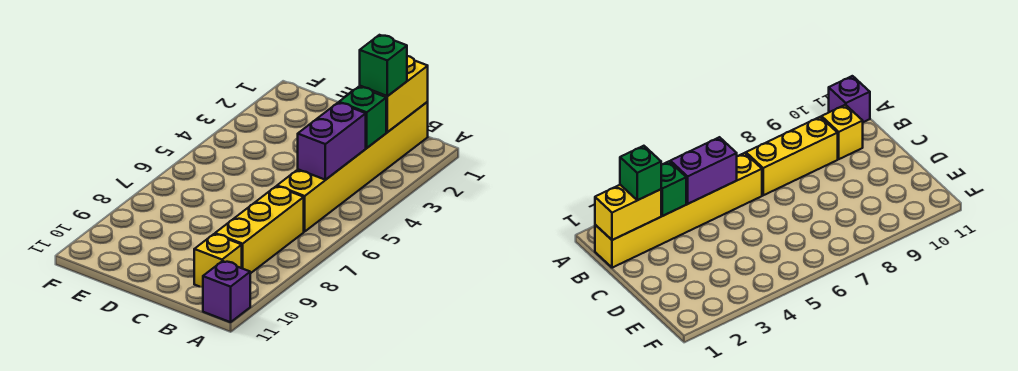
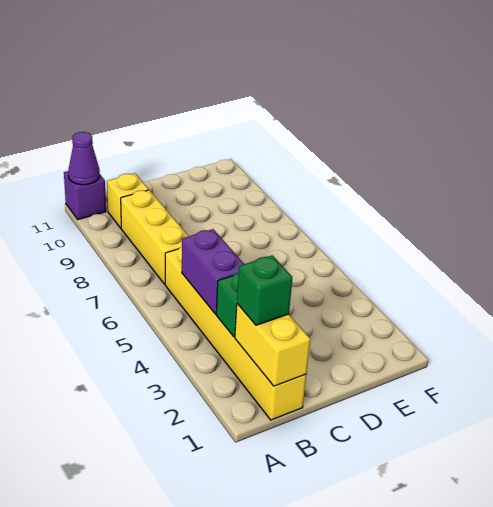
none -> purple 1x1 cone [68,132,100,185]

